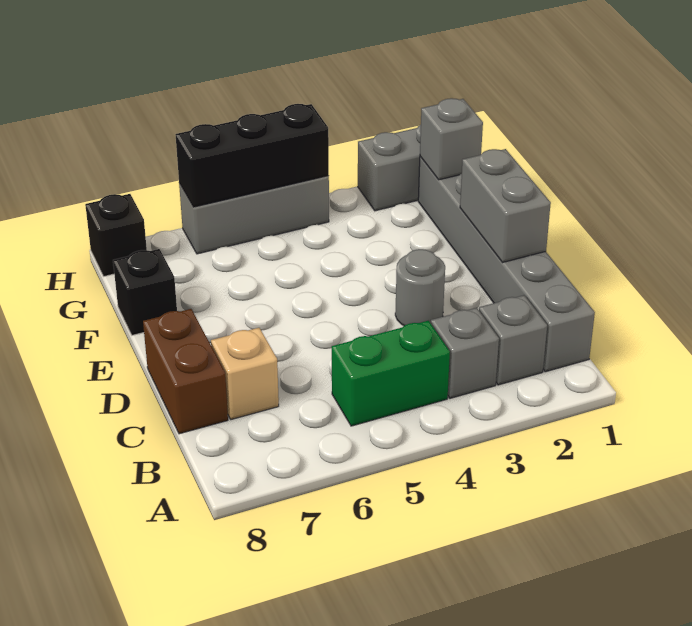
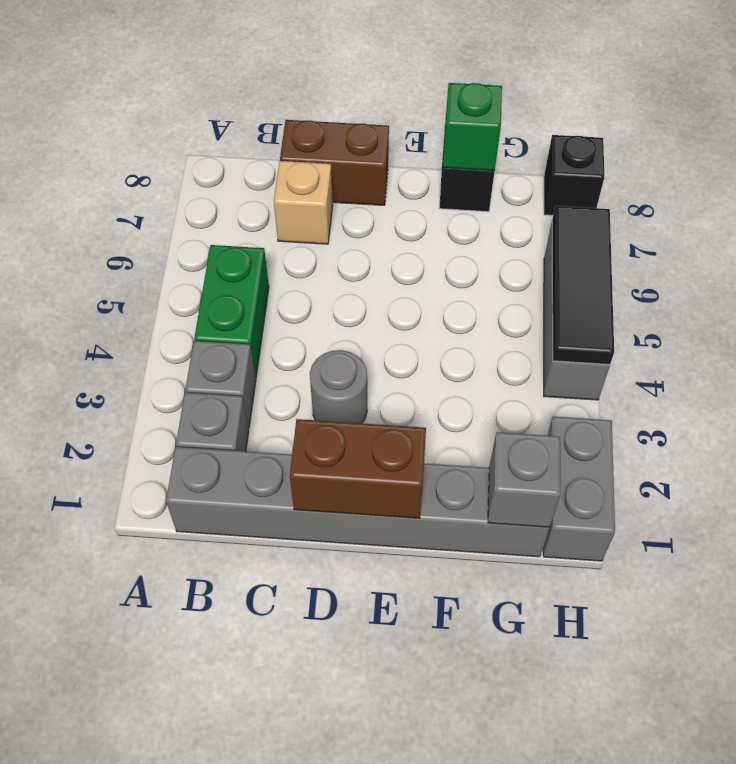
grey 1x2 brick [460,149,551,263] -> brown 1x2 brick [290,419,426,518]
none -> green 1x1 brick [443,83,502,171]
black 1x3 brick [176,104,329,207] -> black 1x3 tile [552,206,614,364]

